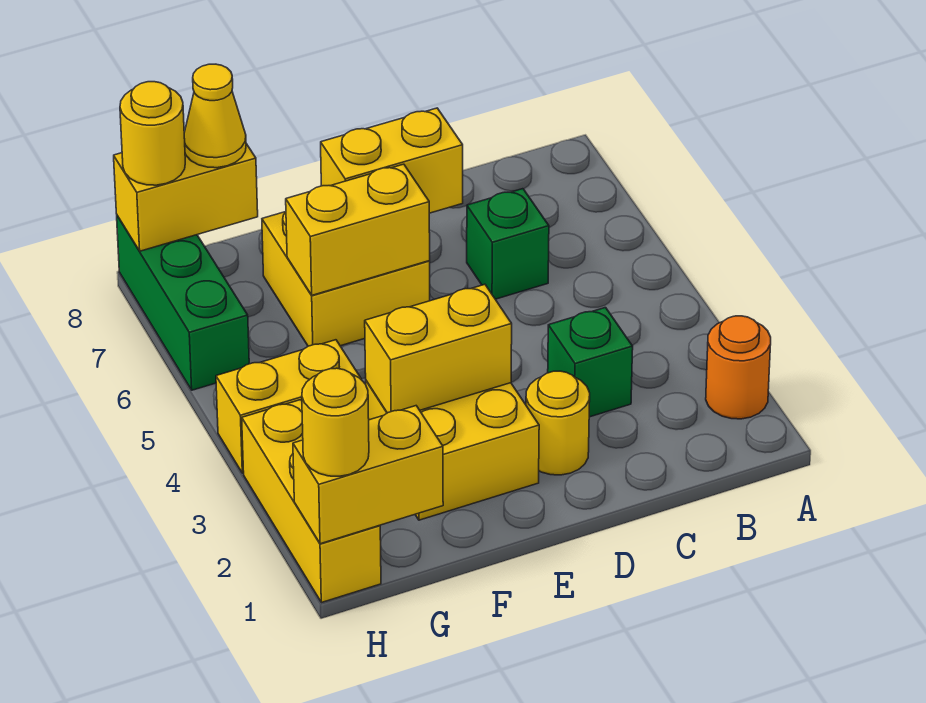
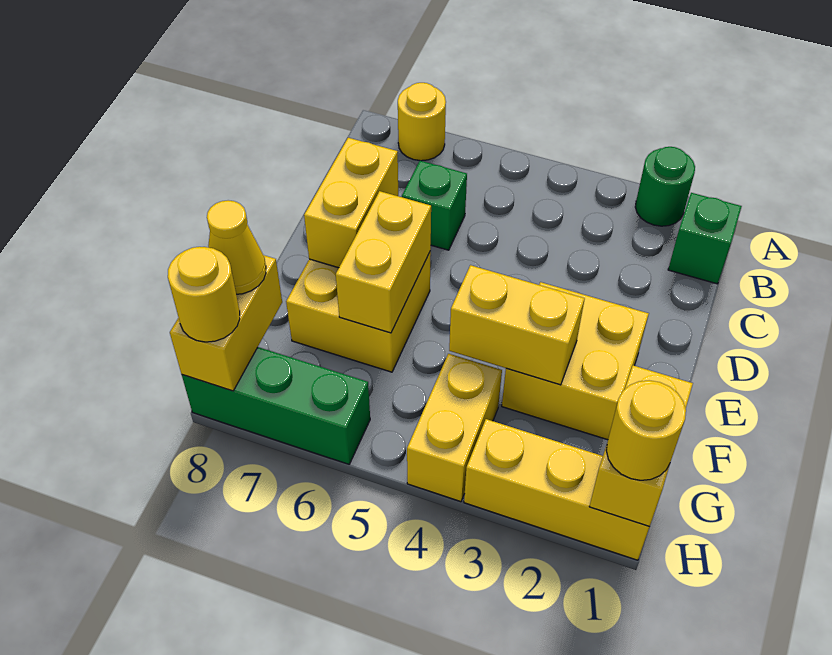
orange 1x1 round brick [706,316,771,419] -> green 1x1 round brick [635,147,695,226]
green 1x1 brick [548,308,633,417] -> green 1x1 brick moved to [668,193,742,284]
yellow 1x1 round brick [526,371,590,475] -> yellow 1x1 round brick moved to [398,83,446,161]
yellow 1x2 brick [365,284,512,413] -> yellow 1x2 brick turned to [449,265,585,385]

